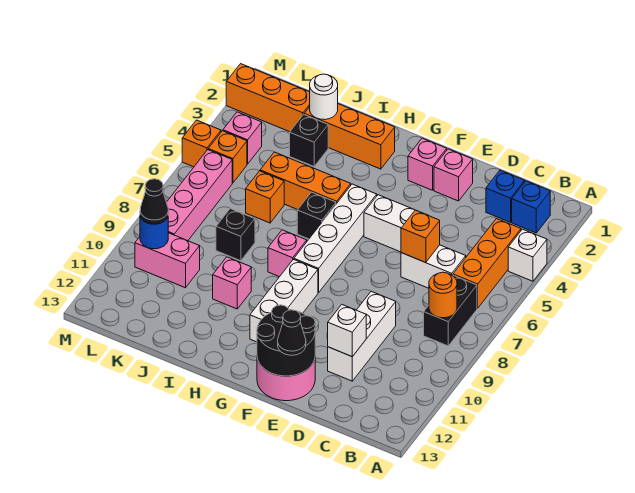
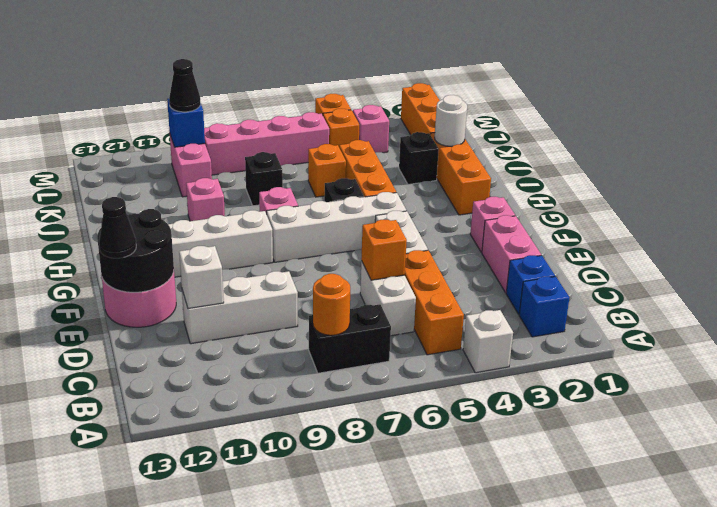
orange 1x3 brick [453,219,521,308] -> orange 1x3 brick turned to [405,250,464,355]
pink 1x1 brick [434,149,473,201] -> pink 1x2 brick [482,215,541,293]
blue 1x1 round brick [140,216,168,249] -> blue 1x1 brick [167,99,205,147]

